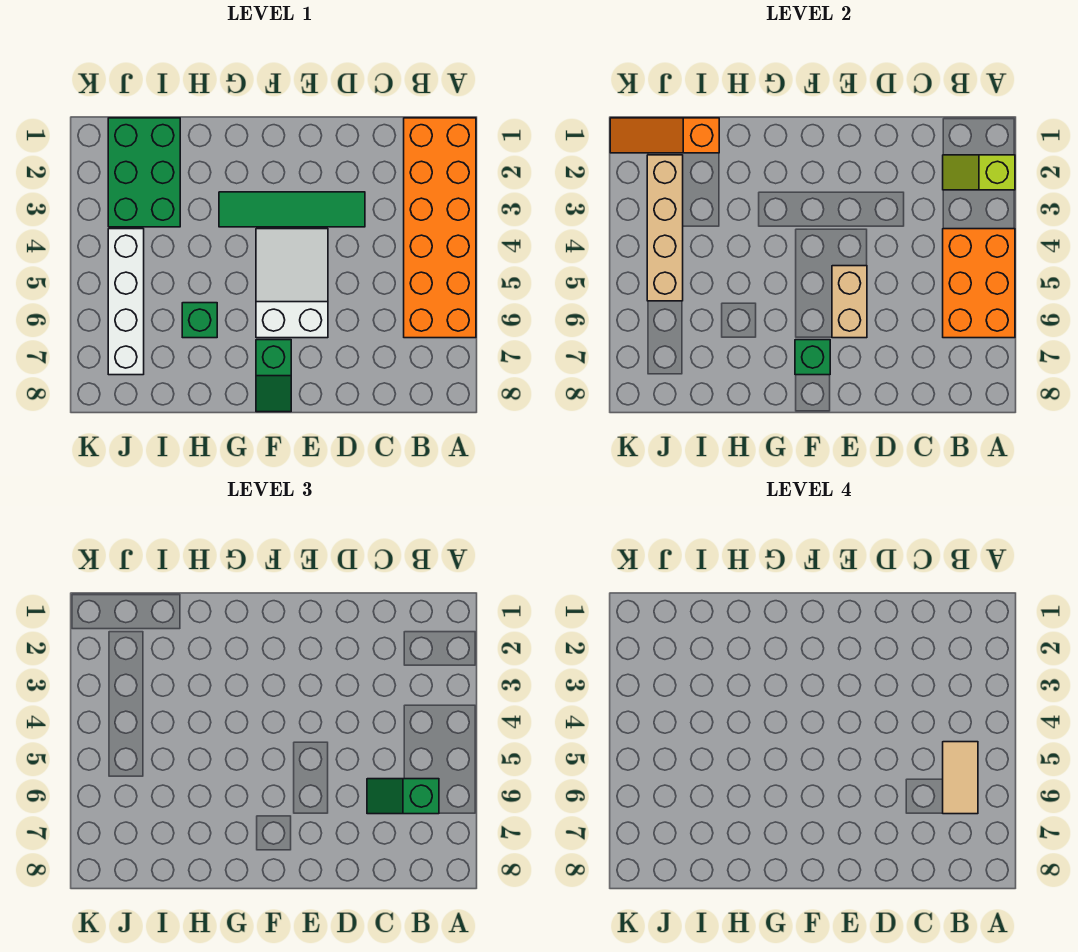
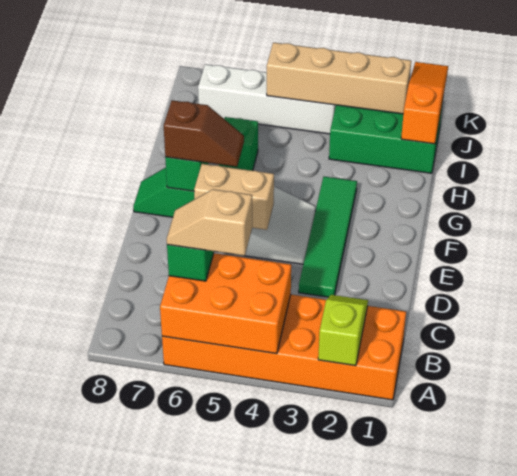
tan 1x2 tile [943,742,978,814] -> tan 1x2 slope [167,189,252,256]
none -> brown 1x2 slope [164,100,244,167]

